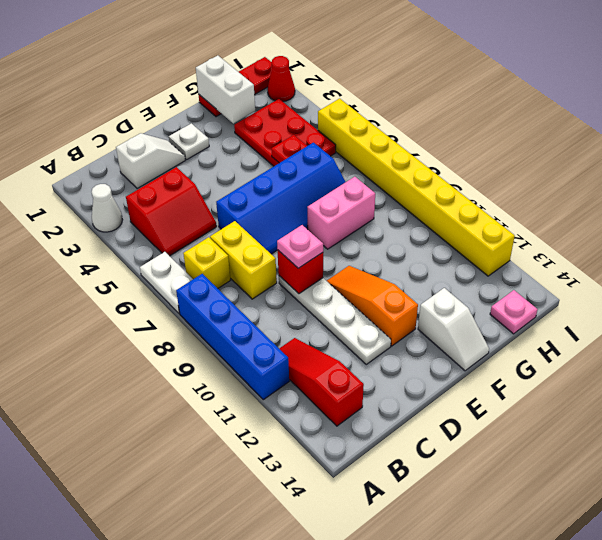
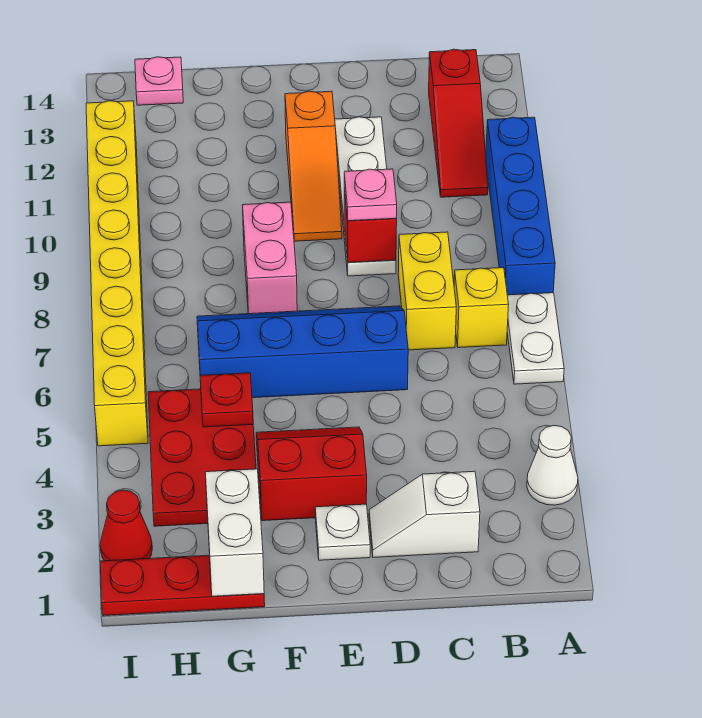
red 2x2 slope [126,167,217,256] -> red 2x2 slope moved to [256,427,367,521]
pink 1x2 brick [307,177,375,249] -> pink 1x2 brick turned to [243,202,297,314]
white 1x2 slope [418,288,489,371] -> none

